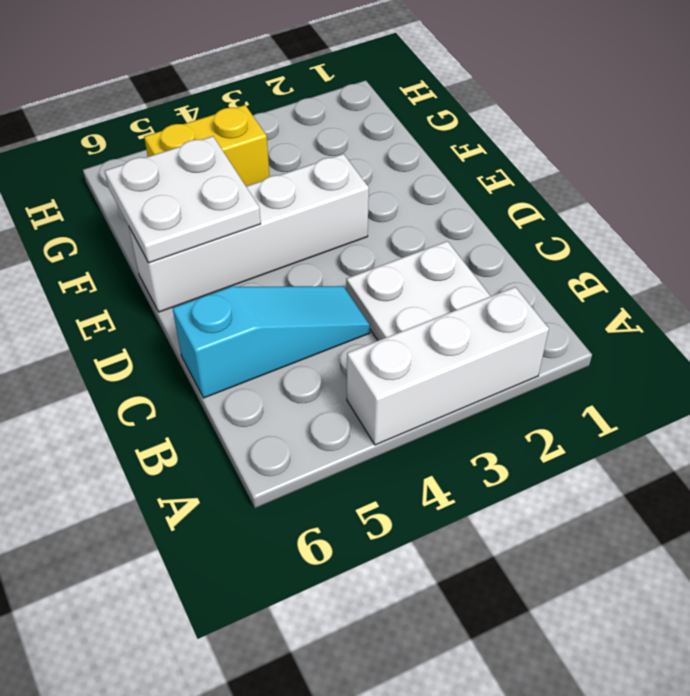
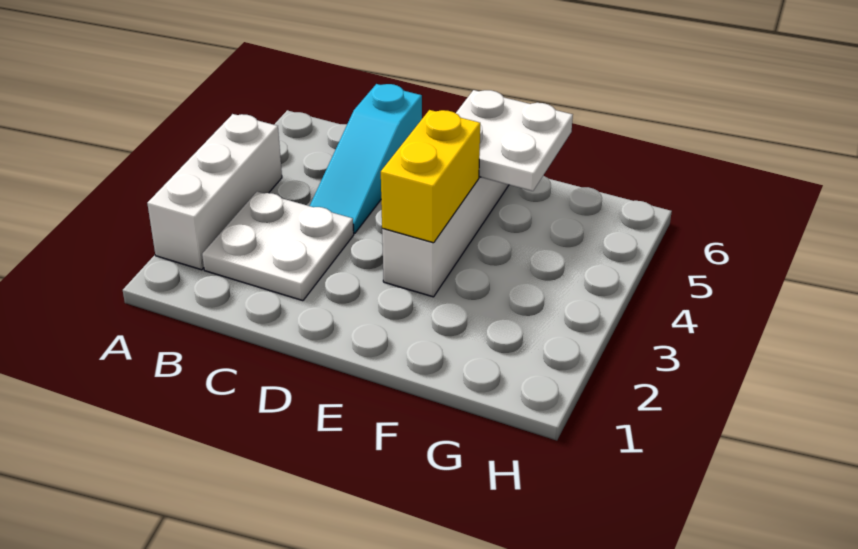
yellow 1x2 brick [144,105,270,186] -> yellow 1x2 brick moved to [381,110,480,243]

